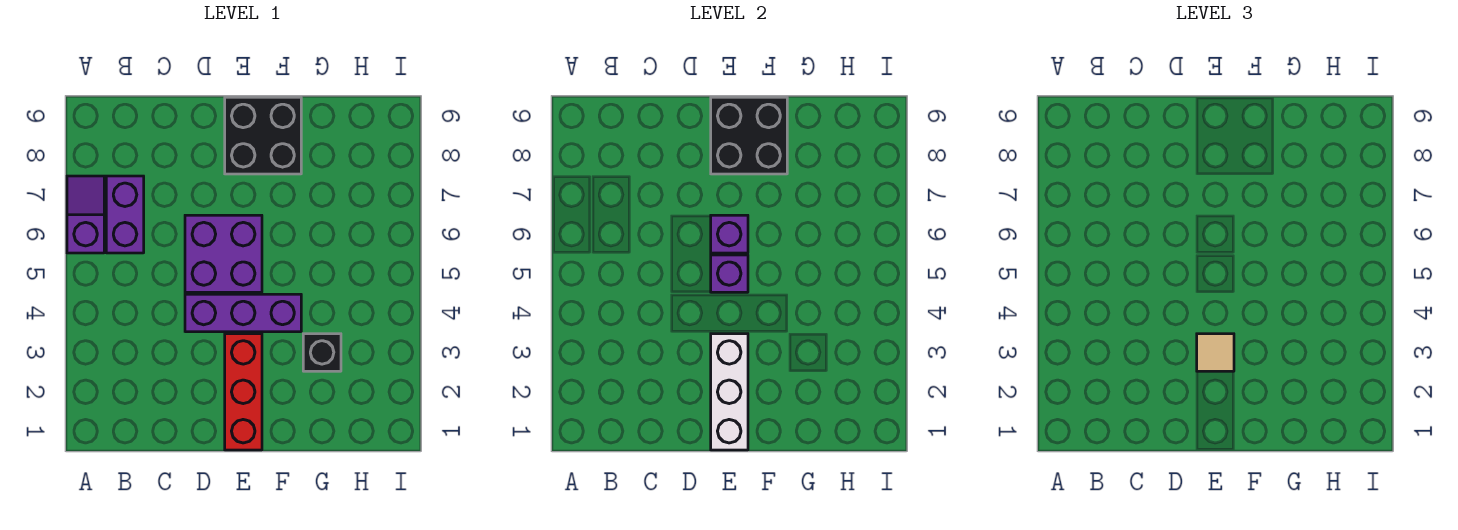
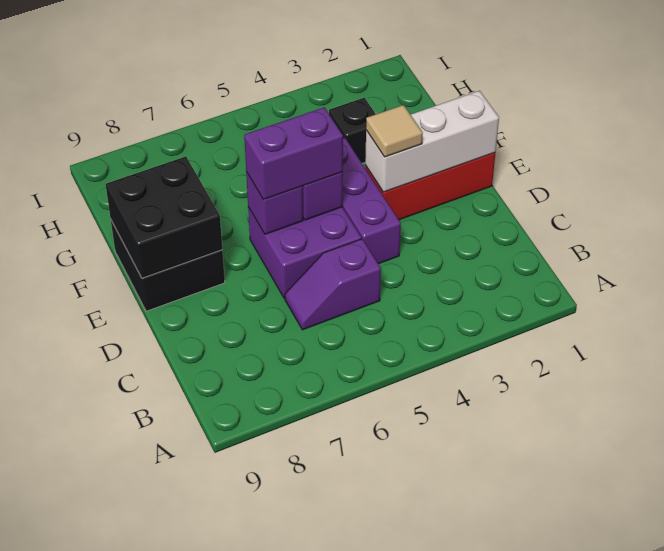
purple 1x2 slope [67,176,104,253] -> purple 1x2 slope moved to [285,239,381,330]
purple 1x2 brick [106,176,144,253] -> purple 1x2 brick moved to [244,107,343,199]

